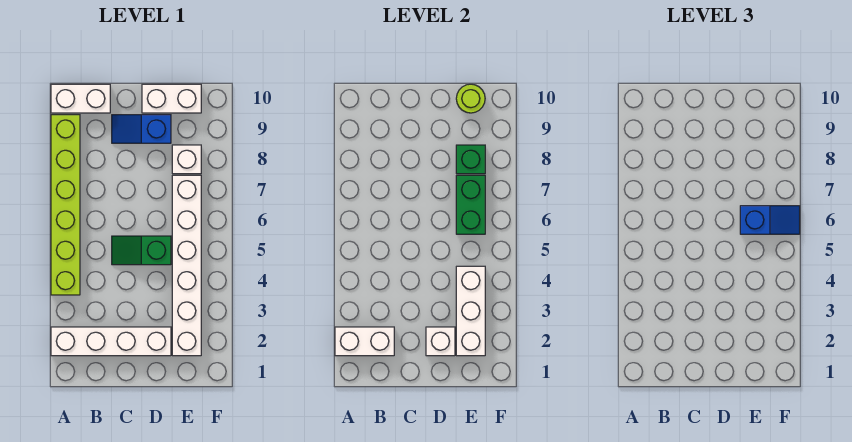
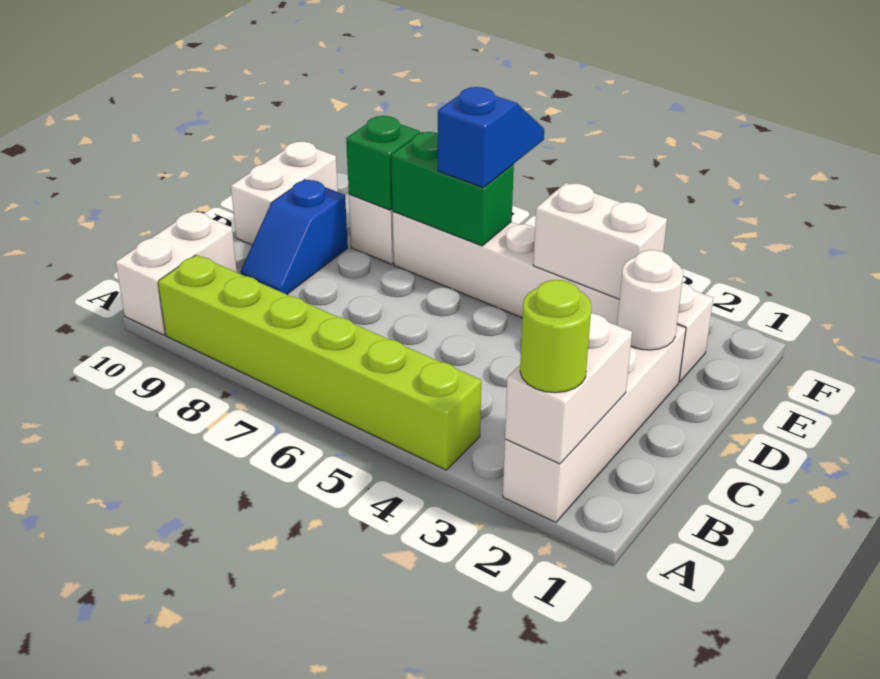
green 1x2 slope [112,236,171,265] -> none
white 1x1 brick [426,327,455,356] -> white 1x1 round brick [617,250,683,350]
white 1x3 brick [456,266,485,356] -> white 1x2 brick [533,183,667,299]
lime 1x1 round brick [456,84,485,113] -> lime 1x1 round brick moved to [520,280,592,393]

